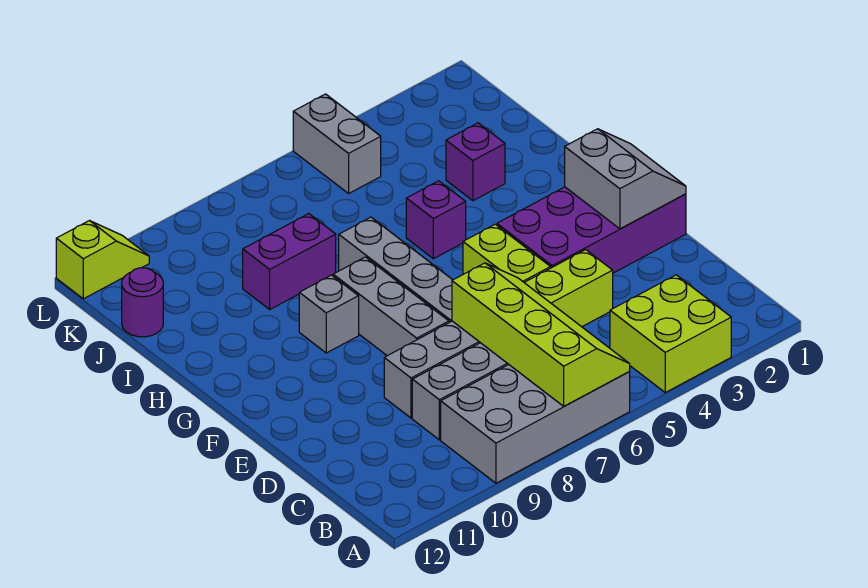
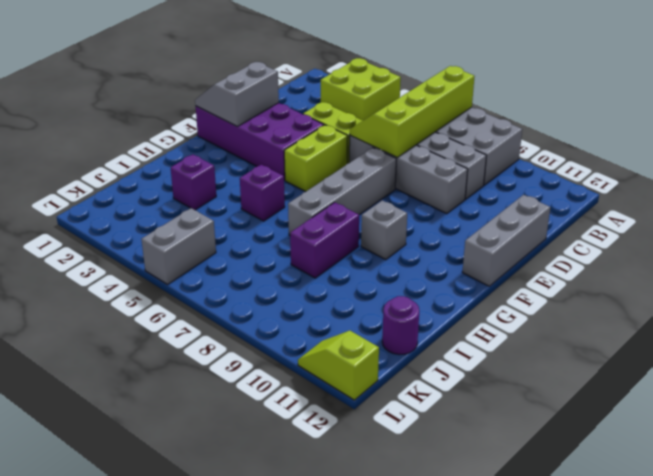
grey 1x3 brick [333,257,449,356] -> grey 1x3 brick moved to [462,195,550,286]
purple 1x2 brick [243,214,336,309] -> purple 1x2 brick turned to [290,202,359,278]

